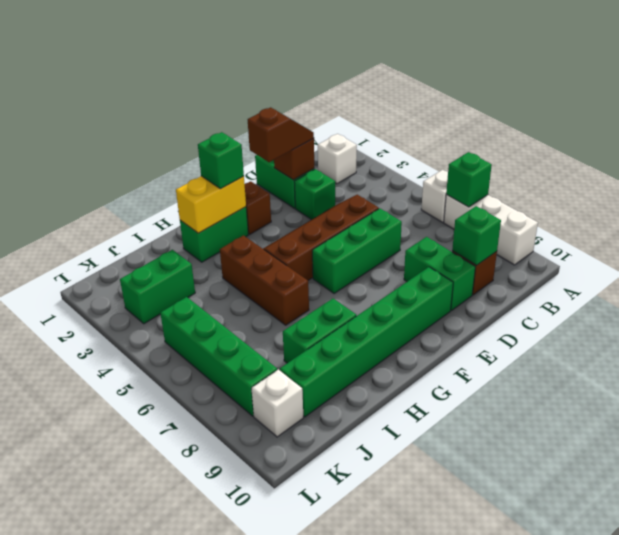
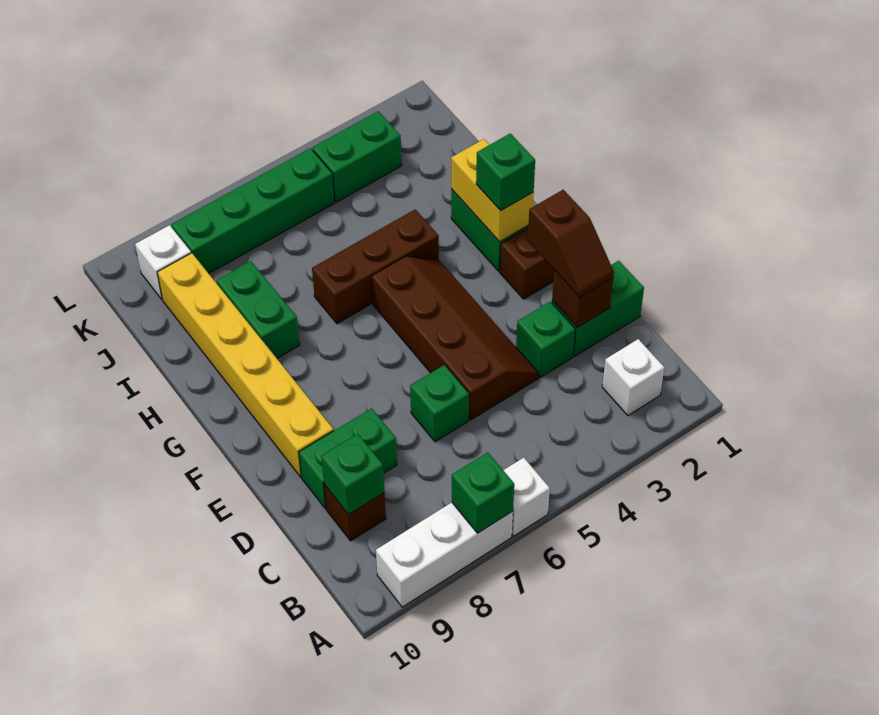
green 1x3 brick [312,208,402,294] -> green 1x1 brick [410,365,469,442]
green 1x6 brick [280,267,453,417] -> yellow 1x6 brick [157,253,334,477]
green 1x2 brick [120,250,195,324] -> green 1x2 brick turned to [312,111,402,202]

